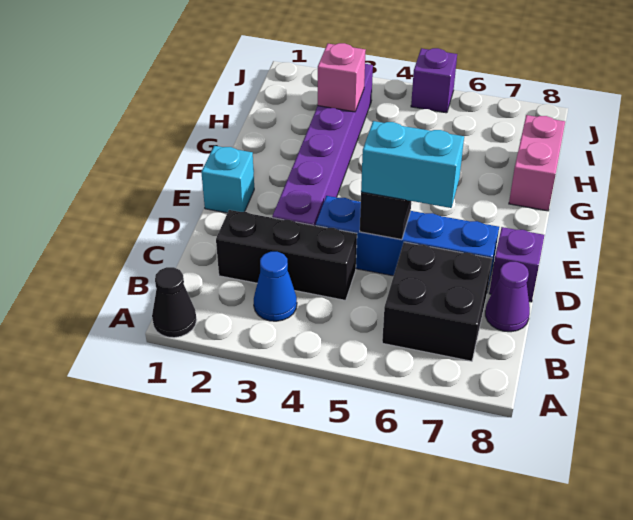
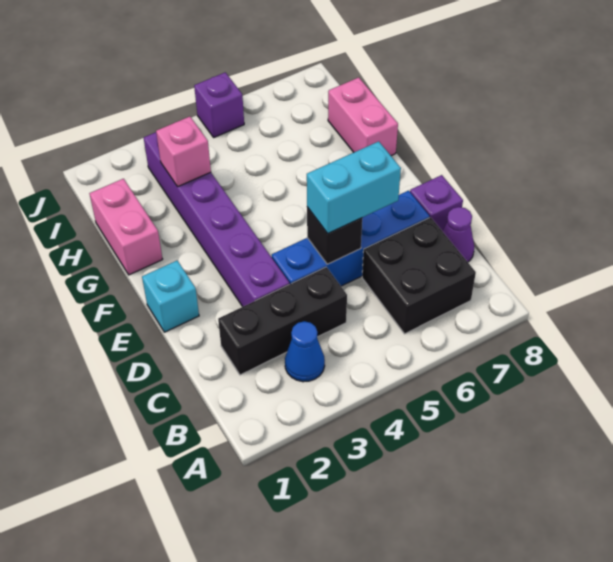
black 1x1 cone [152,267,197,338] -> none
none -> pink 1x2 brick [89,179,163,275]

